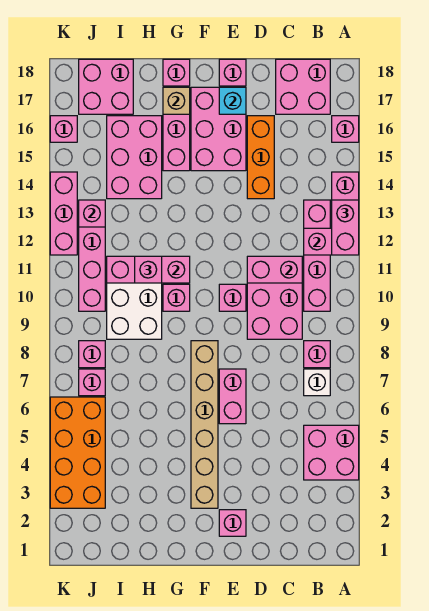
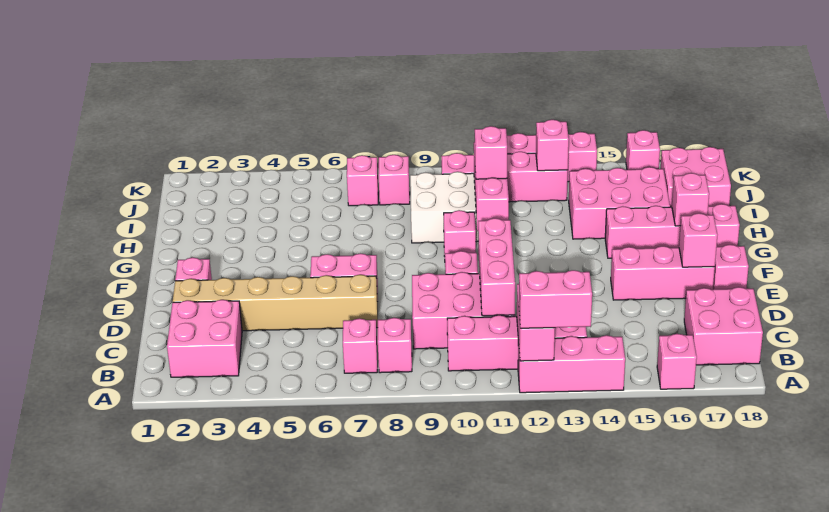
pink 2x2 brick [304,425,359,480] -> pink 2x2 brick moved to [167,300,242,377]
white 1x1 brick [304,369,330,396] -> pink 1x1 brick [343,318,377,373]
pink 1x2 brick [247,256,302,283] -> pink 1x3 brick [478,218,515,316]
orange 1x3 brick [247,116,274,199] -> none
pink 2x3 brick [191,87,246,171] -> pink 1x3 brick [611,246,715,300]
cyan 1x1 brick [219,87,246,114] -> pink 1x1 brick [679,213,717,267]
tan 1x6 brick [191,341,218,508] -> tan 1x6 brick moved to [173,275,378,331]
tan 1x1 brick [163,87,190,114] -> pink 1x1 brick [672,173,709,226]
orange 2x4 brick [50,397,105,508] -> none

